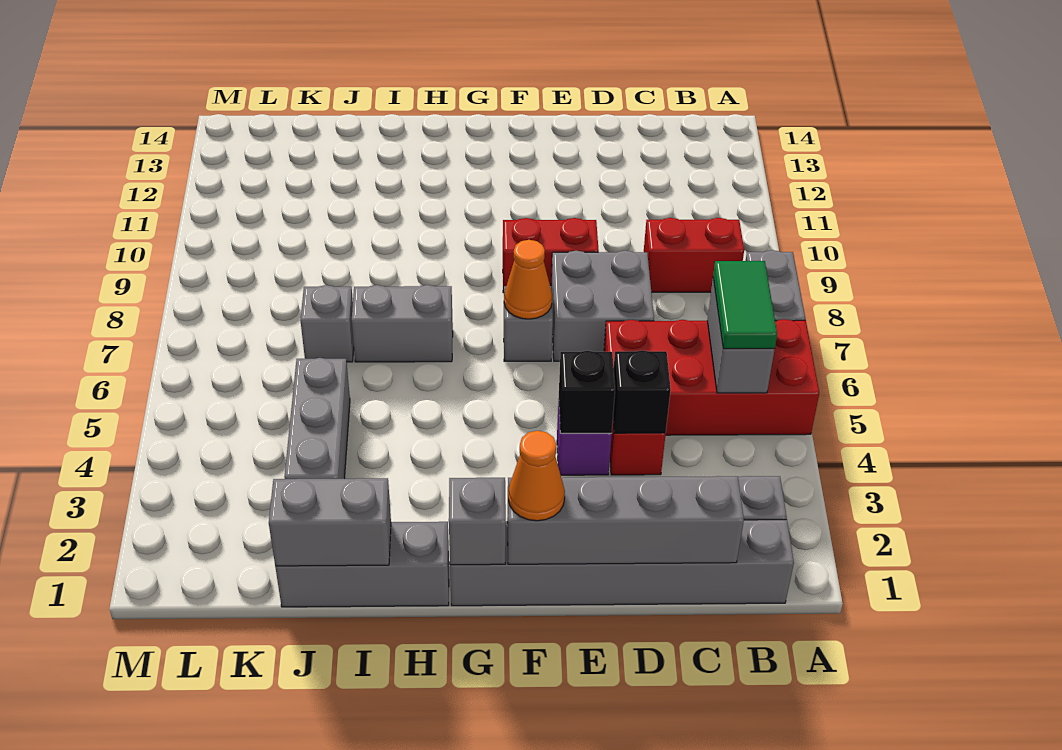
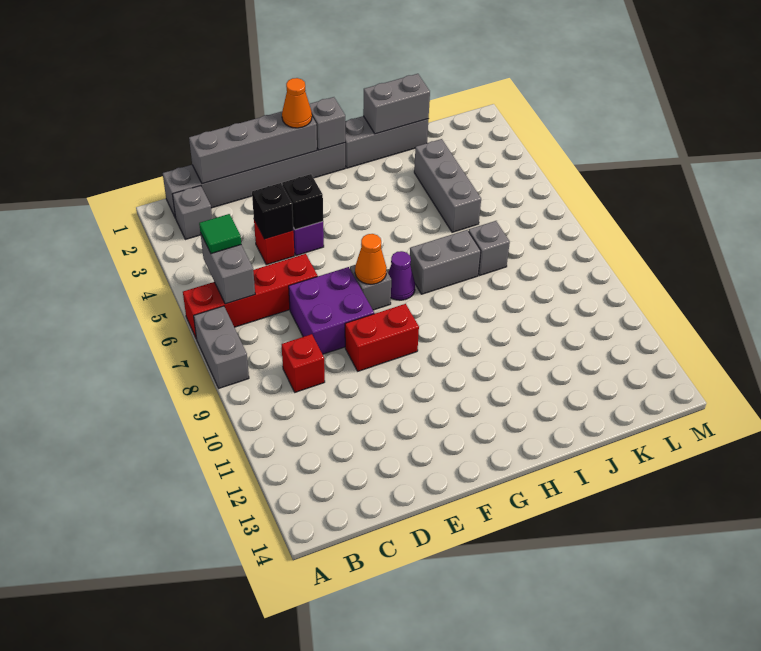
red 2x4 brick [604,319,819,435] -> red 1x4 brick [183,254,318,339]
green 1x2 tile [713,261,777,349] -> green 1x1 tile [199,214,241,254]
red 1x2 brick [644,218,744,292] -> red 1x1 brick [281,334,325,392]
grey 2x2 brick [551,250,654,361] -> purple 2x2 brick [289,267,374,354]
none -> purple 1x1 cone [388,251,415,300]

